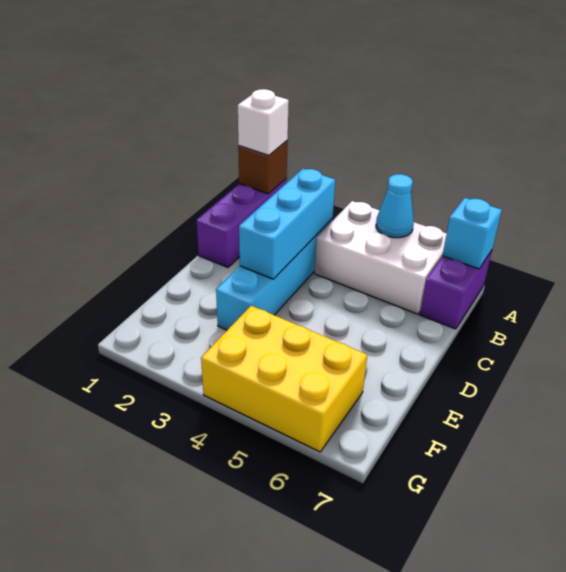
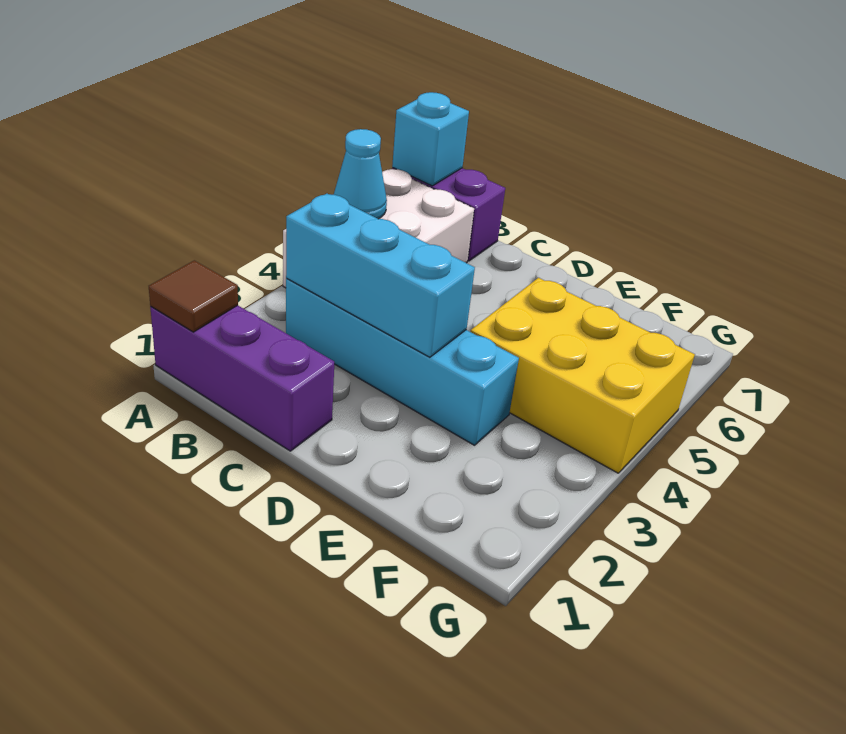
brown 1x1 brick [238,141,288,194] -> brown 1x1 tile [149,260,238,332]
white 1x1 brick [238,89,289,155] -> none
yellow 2x3 brick [201,306,367,452] -> yellow 2x3 brick turned to [471,278,695,473]

